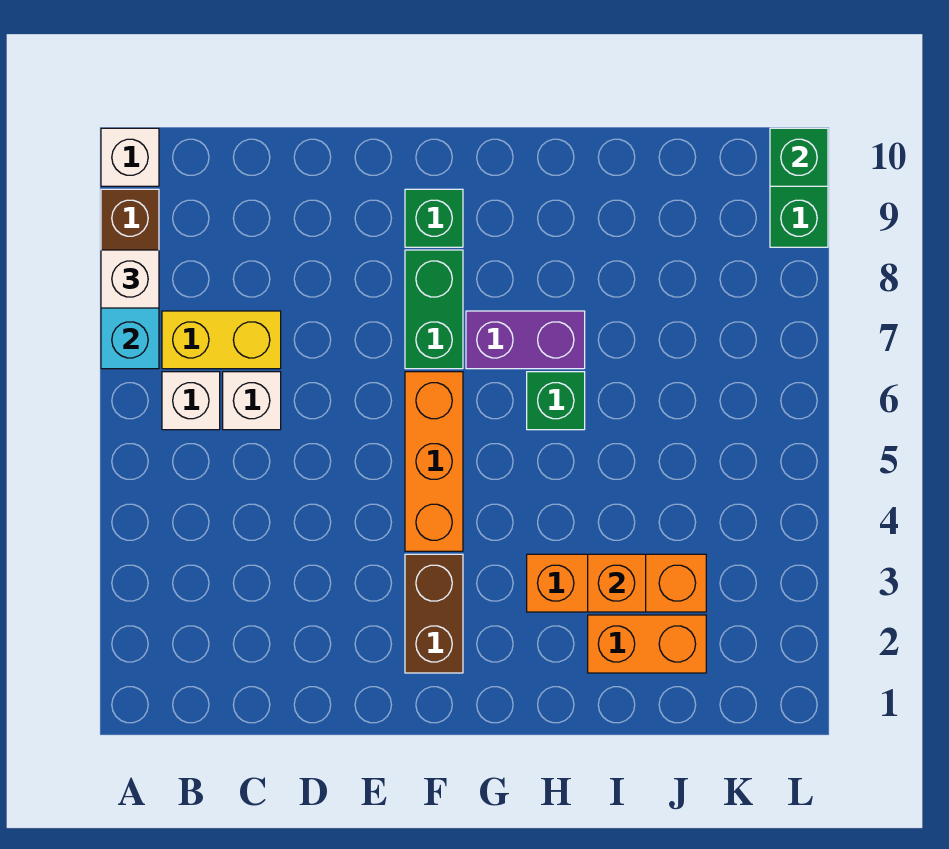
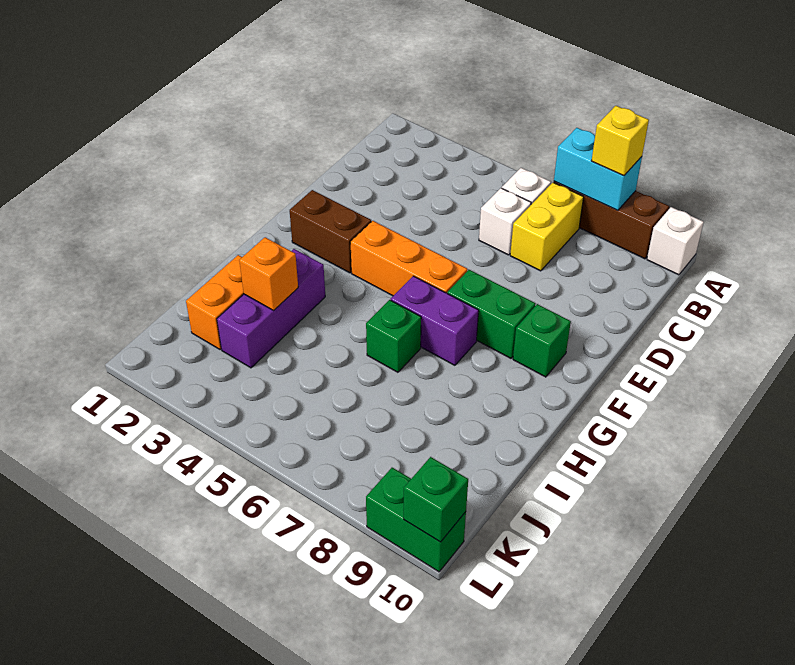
white 1x1 brick [101,250,159,308] -> yellow 1x1 brick [592,106,649,176]
purple 1x2 brick [466,311,585,369] -> purple 1x2 brick turned to [391,276,479,365]
orange 1x3 brick [527,554,706,612] -> purple 1x3 brick [217,249,325,368]

